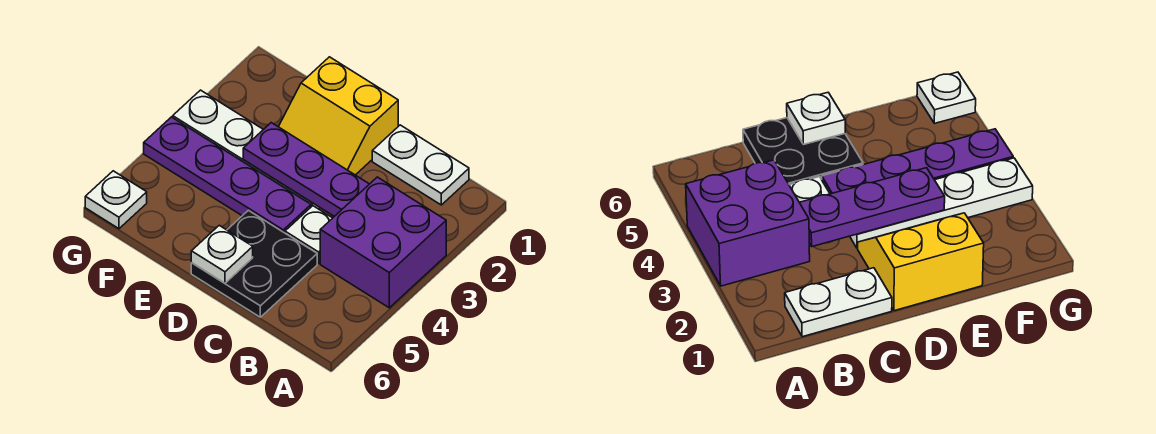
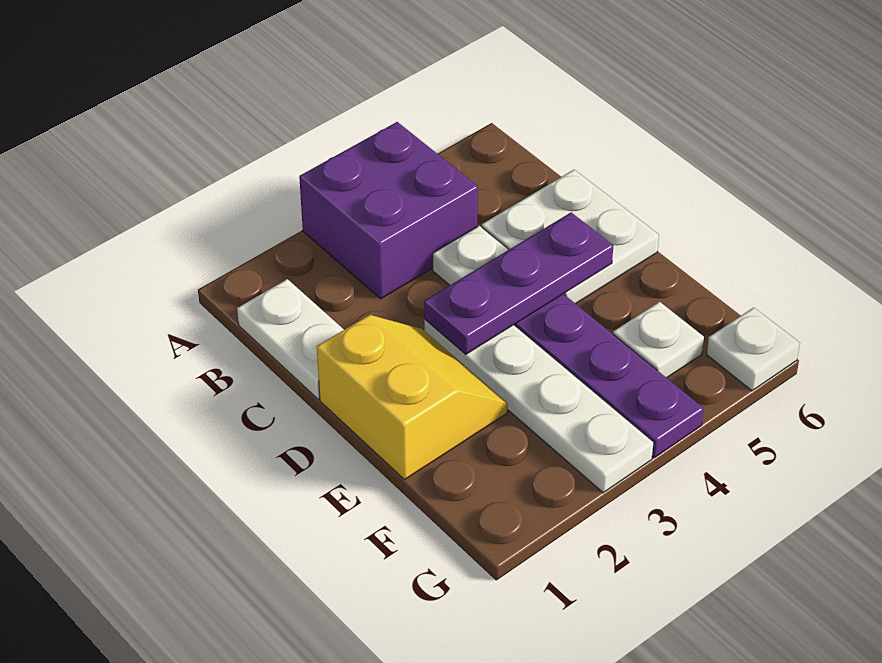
purple 1x3 plate [243,123,369,216] -> purple 1x3 plate turned to [424,212,613,355]
black 2x2 plate [191,210,317,317] -> white 2x2 plate [482,170,659,304]
white 1x1 plate [191,225,253,283] -> white 1x1 plate moved to [613,302,704,378]

